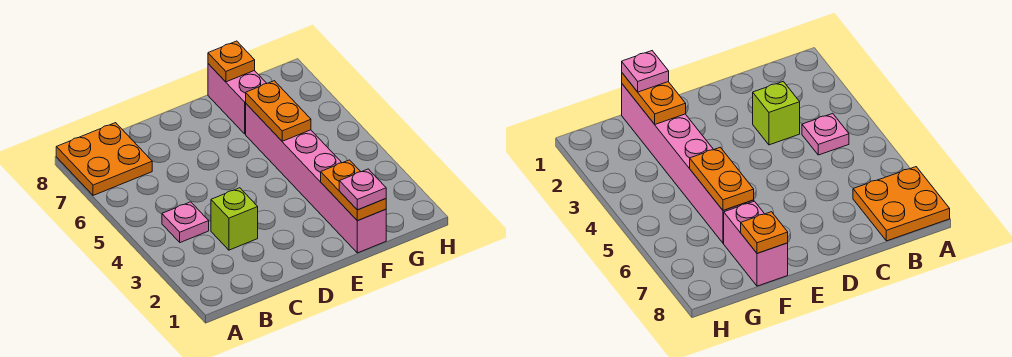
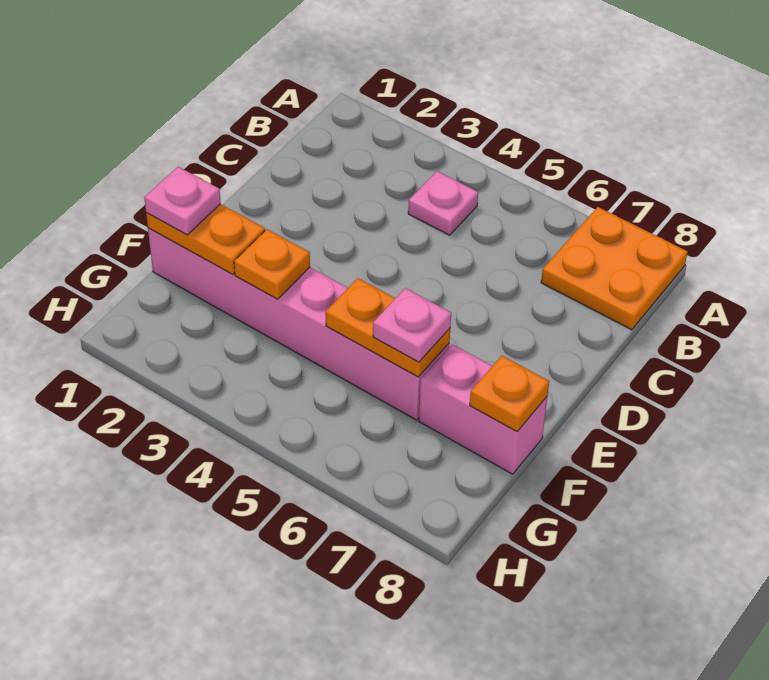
lime 1x1 brick [211,188,258,250] -> none
none -> orange 1x1 plate [234,229,310,299]
none -> pink 1x1 plate [373,288,451,362]

